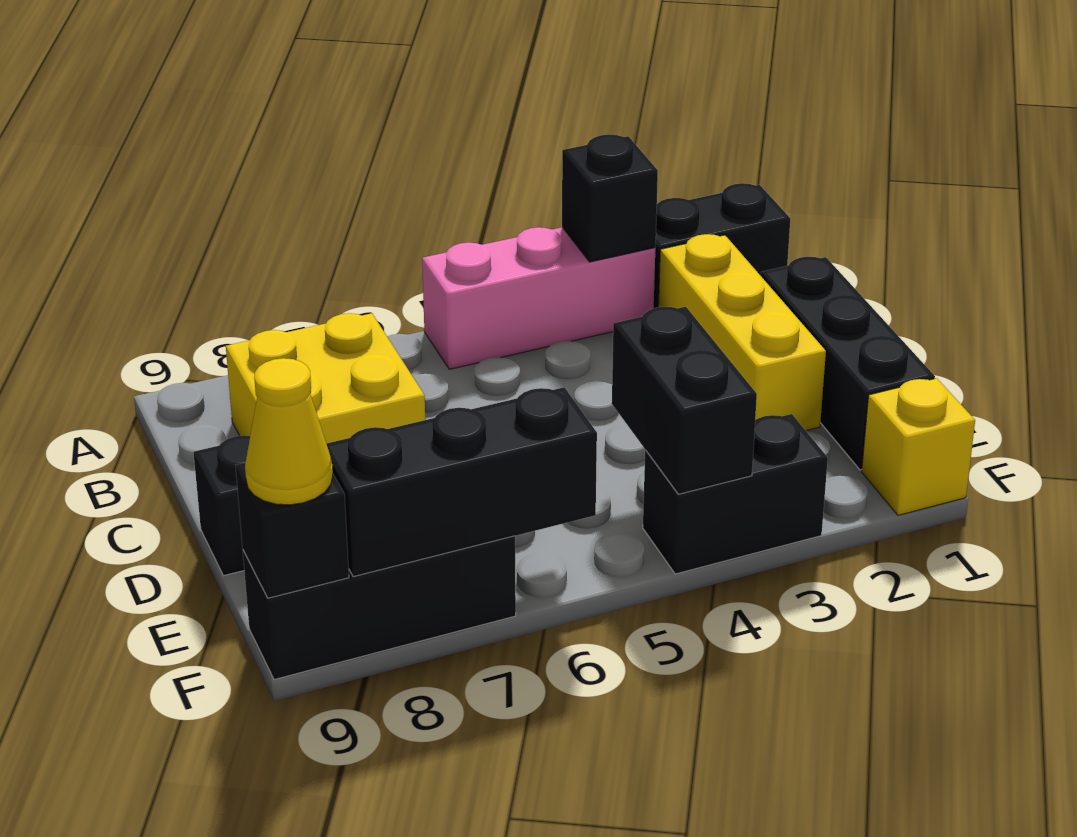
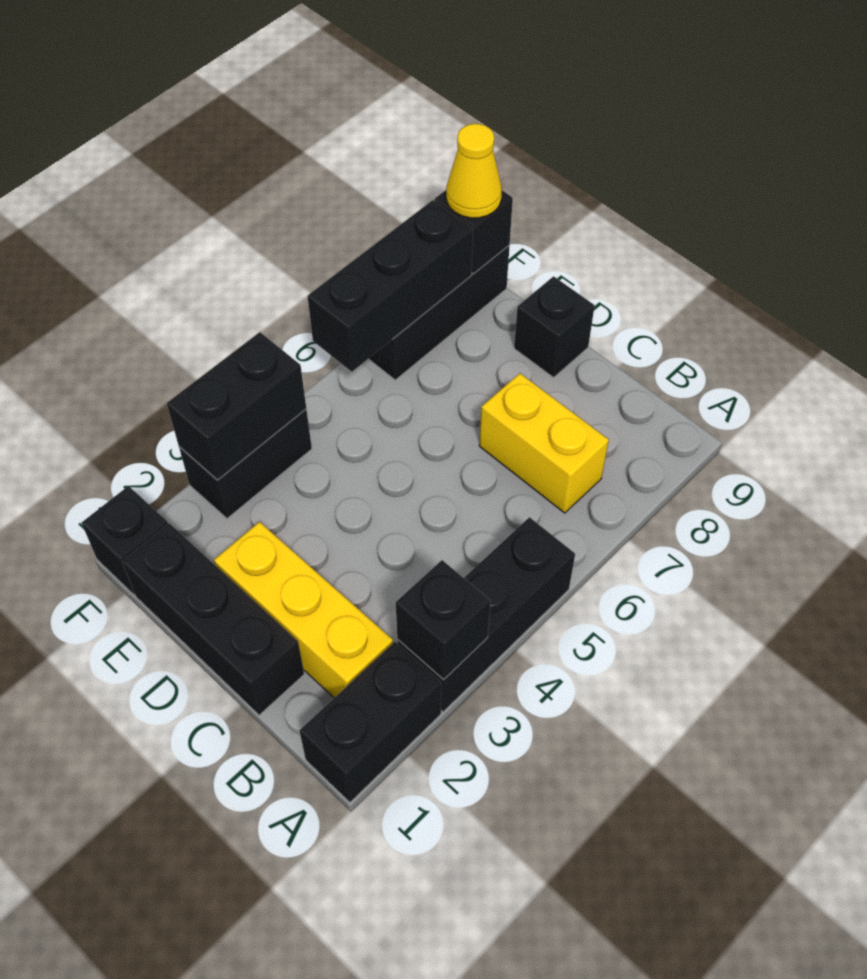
pink 1x3 brick [422,227,655,369] -> black 1x3 brick [397,517,575,712]
yellow 2x2 brick [226,313,425,443] -> yellow 1x2 brick [479,373,609,513]
black 1x2 brick [612,307,757,494] -> black 1x2 brick turned to [167,332,306,480]
yellow 1x1 brick [862,378,975,515] -> black 1x1 brick [82,486,168,595]

